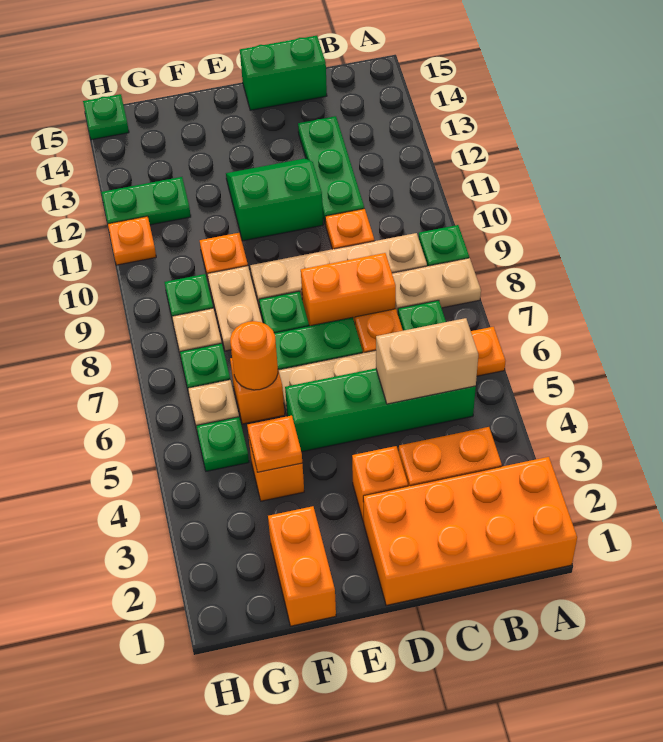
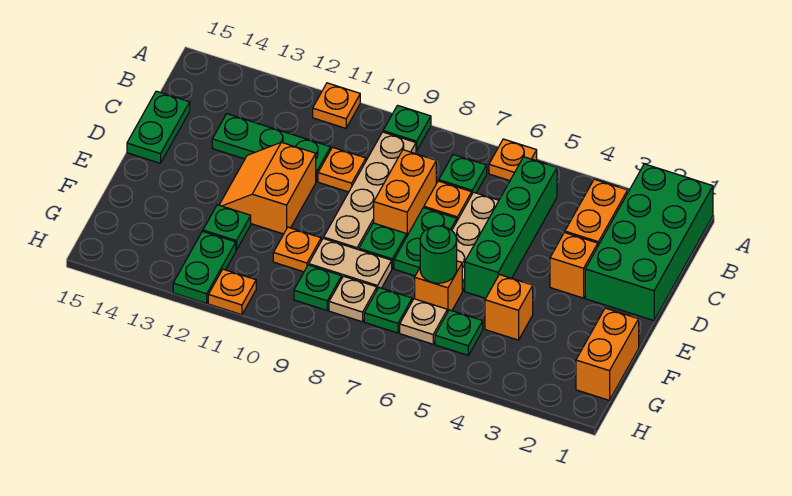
orange 2x4 brick [363,457,577,605] -> green 2x4 brick [585,164,713,321]
tan 1x2 plate [392,258,481,314] -> none
tan 1x2 brick [376,318,478,404] -> none
green 1x2 brick [240,36,327,110] -> green 1x2 plate [127,91,190,163]
green 2x2 slope [226,158,323,241] -> orange 2x2 slope [220,142,316,234]
orange 1x2 brick [268,506,336,626] -> orange 1x2 brick turned to [576,308,639,400]
orange 1x1 plate [247,416,302,472] -> orange 1x1 plate moved to [313,83,360,128]
orange 1x1 round brick [230,321,278,390] -> green 1x1 round brick [420,226,457,283]
green 1x1 plate [83,94,129,140] -> green 1x1 plate moved to [203,205,251,250]

